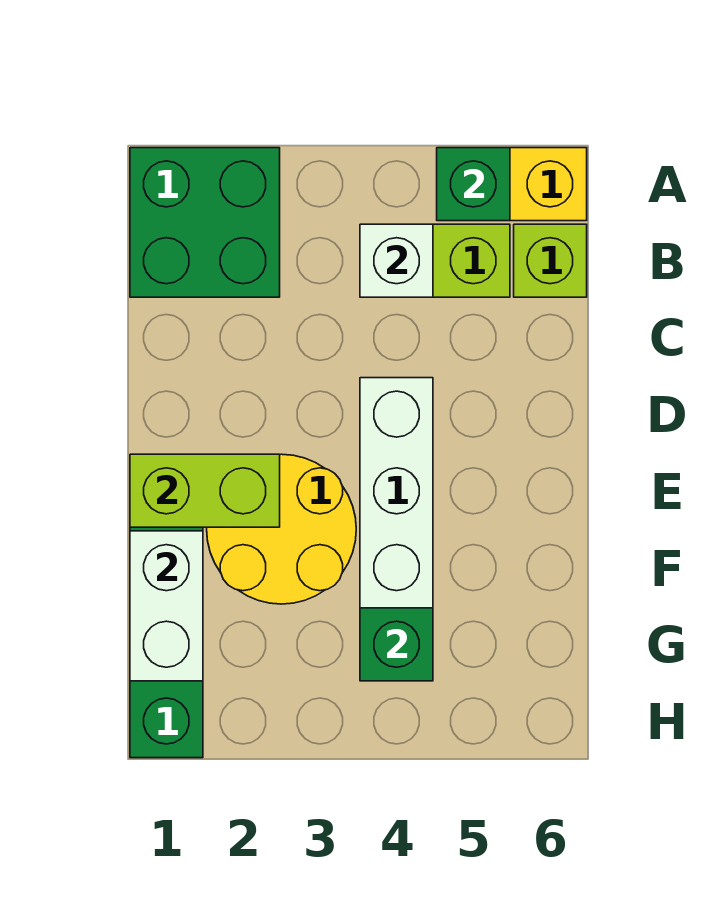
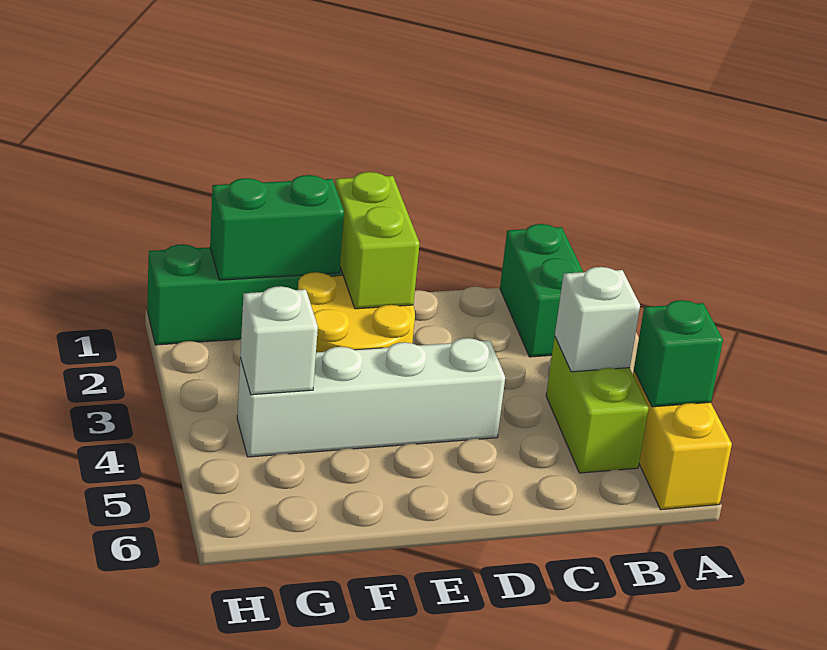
green 2x2 brick [130,148,280,297] -> green 1x2 brick [500,224,583,357]
lime 1x1 brick [514,224,587,297] -> none
white 1x2 brick [130,531,203,681] -> green 1x2 brick [210,175,344,280]
green 1x1 brick [360,608,433,681] -> white 1x1 brick [240,286,318,395]

